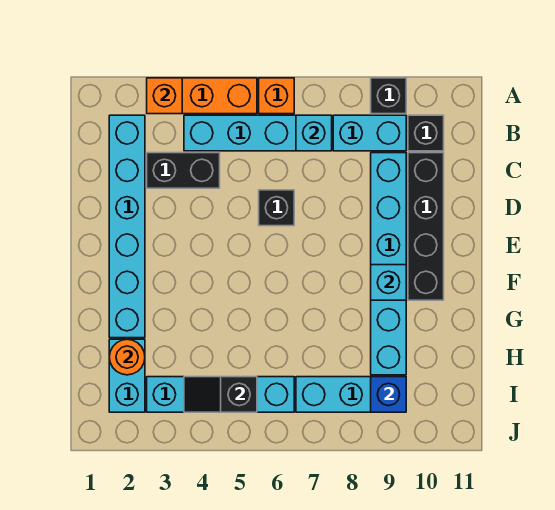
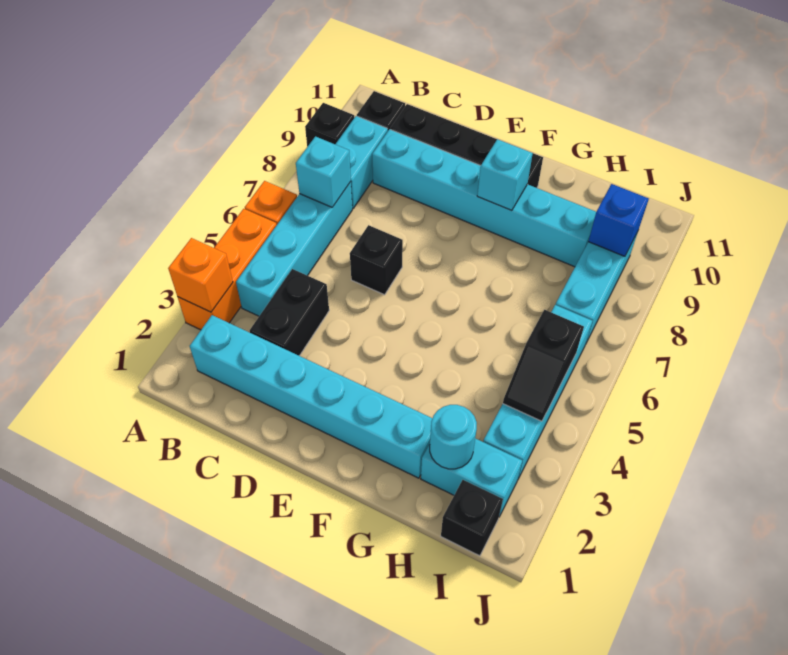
orange 1x1 round brick [109,339,145,375] -> cyan 1x1 round brick [430,405,477,469]
none -> black 1x1 brick [441,480,503,556]

